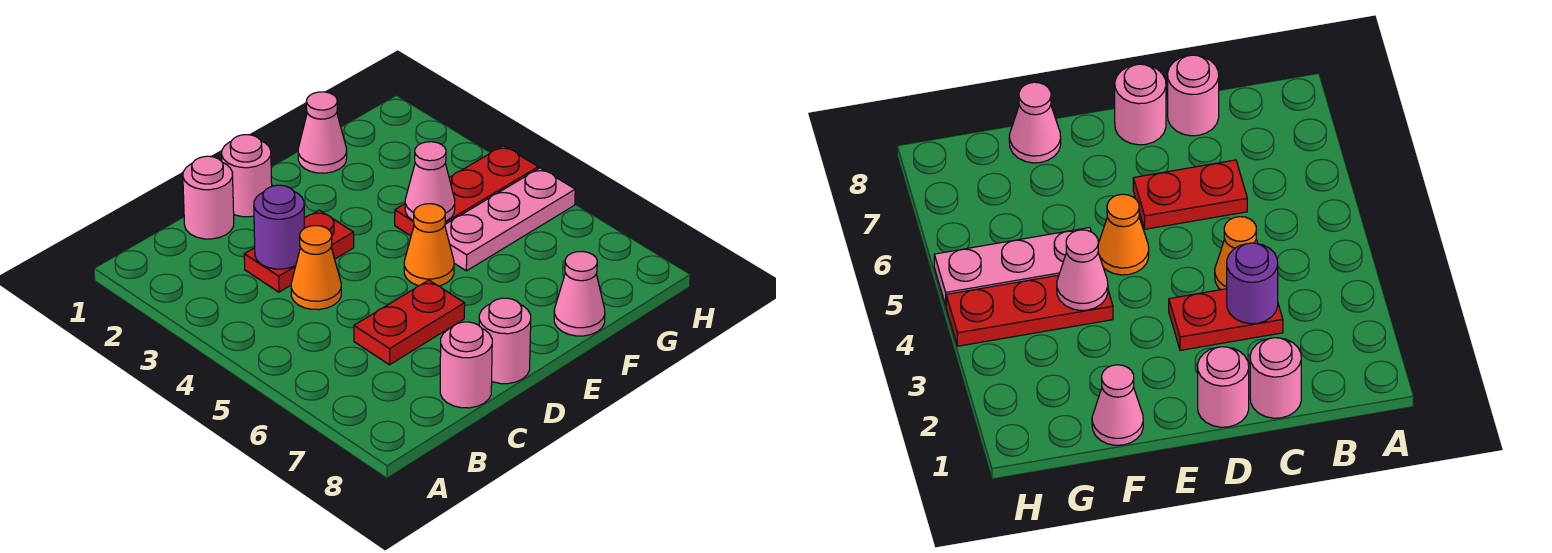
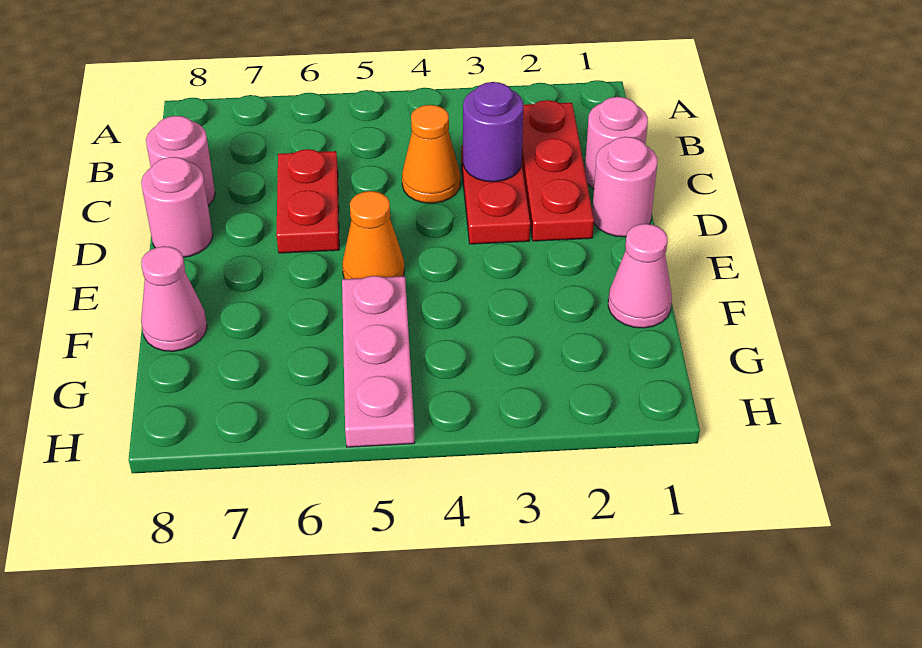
red 1x3 plate [395,146,538,236] -> red 1x3 plate moved to [522,100,594,241]
pink 1x1 cone [405,142,455,221] -> none

